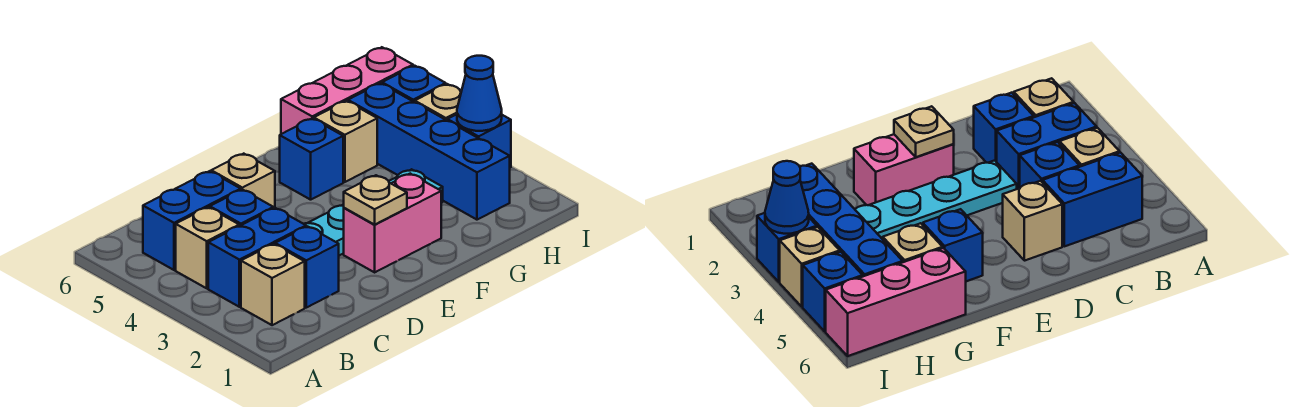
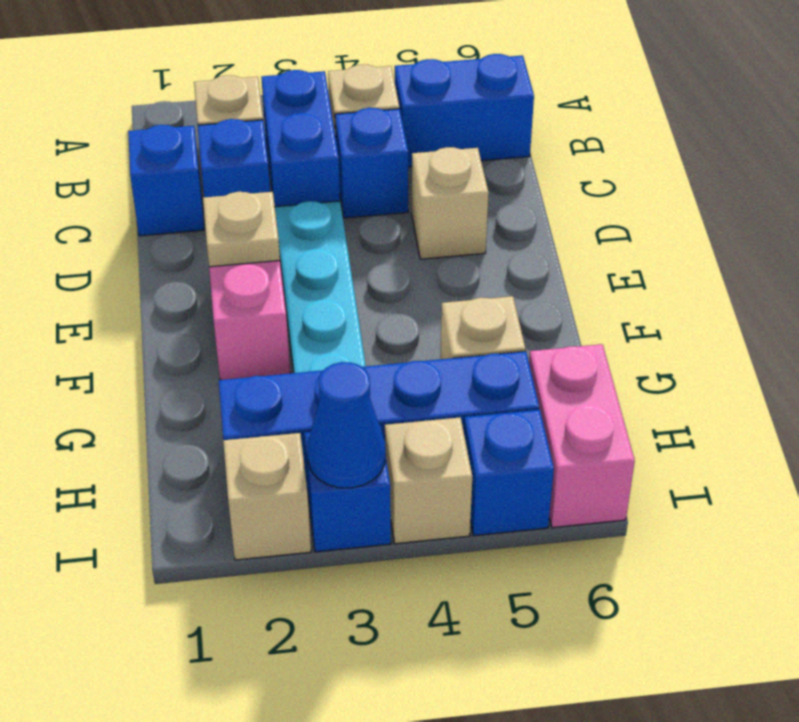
blue 1x2 brick [143,171,241,270] -> blue 1x2 brick turned to [395,54,534,167]
blue 1x1 brick [280,118,343,200] -> blue 1x1 brick moved to [128,125,204,236]
pink 1x3 brick [281,47,413,134] -> pink 1x2 brick [529,344,635,528]
none -> tan 1x1 brick [223,433,311,560]

